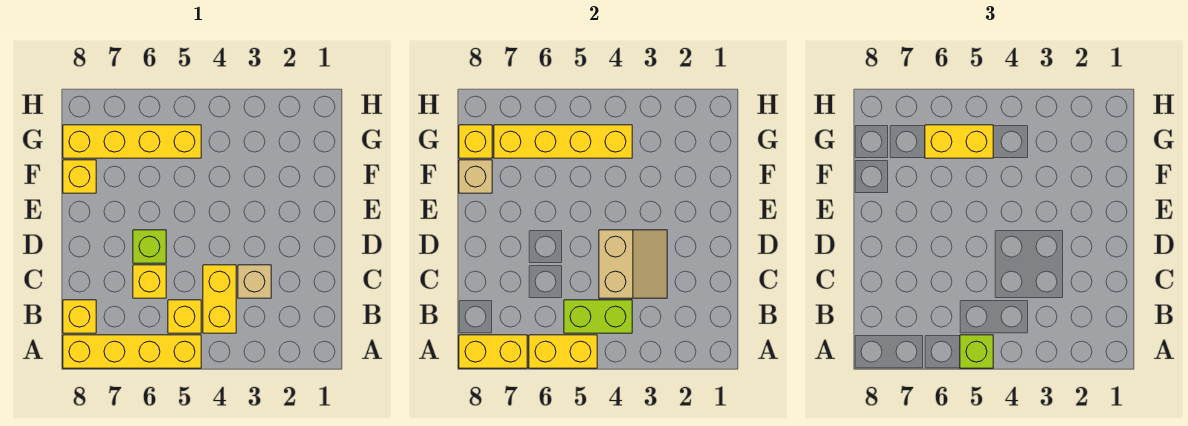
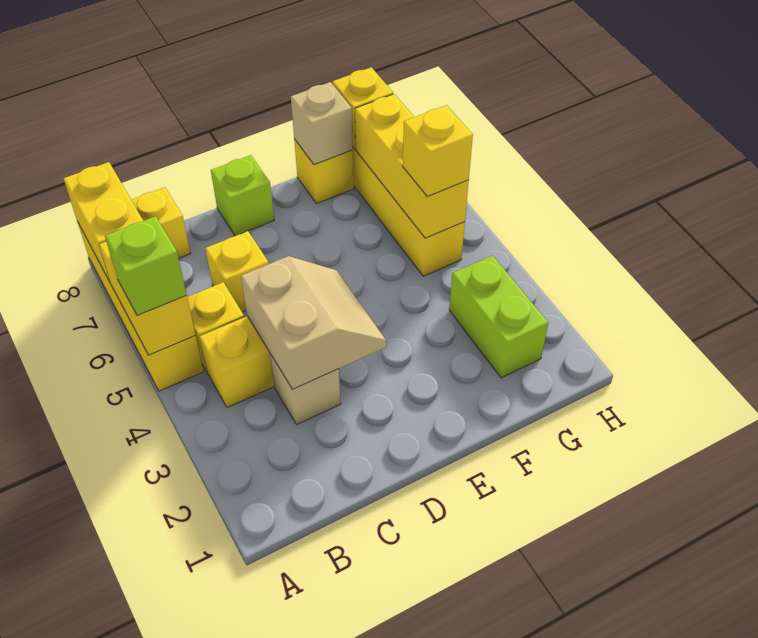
lime 1x2 brick [564,300,632,333] -> lime 1x2 brick moved to [449,255,548,378]
tan 2x2 slope [599,230,667,298] -> tan 2x2 slope turned to [241,256,386,389]
lime 1x1 brick [133,230,166,263] -> lime 1x1 brick moved to [211,155,274,236]
yellow 1x4 brick [494,125,632,158] -> yellow 1x3 brick [355,94,469,238]
yellow 1x2 brick [925,125,993,158] -> yellow 1x1 brick [403,105,473,196]

